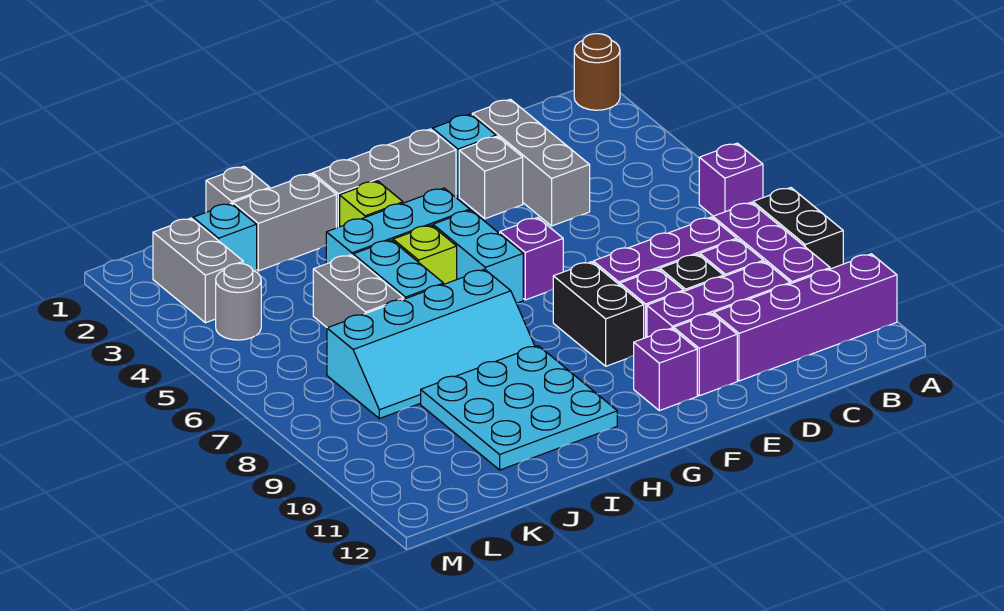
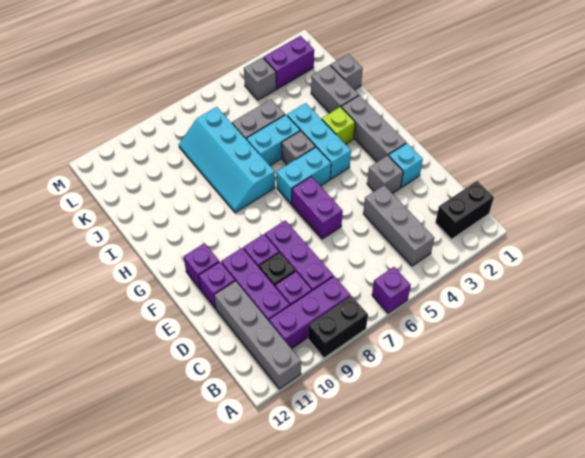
brown 1x1 round brick [574,34,620,110] -> none
purple 1x4 brick [714,254,897,381] -> grey 1x4 brick [214,281,301,389]
grey 1x3 brick [472,99,590,226] -> grey 1x3 brick turned to [363,185,434,266]
purple 1x1 brick [500,217,563,300] -> purple 1x2 brick [292,177,343,239]
black 1x2 brick [553,262,644,366] -> black 1x2 brick moved to [435,181,494,239]
lime 1x1 brick [393,225,457,284] -> grey 1x1 brick [282,131,315,165]
cyan 3x3 plate [421,346,617,470] -> none
cyan 1x1 brick [193,203,257,272] -> none
grey 1x2 brick [153,218,243,323] -> purple 1x2 brick [263,36,314,89]
grey 1x1 round brick [216,263,261,340] -> grey 1x1 brick [244,58,276,100]

